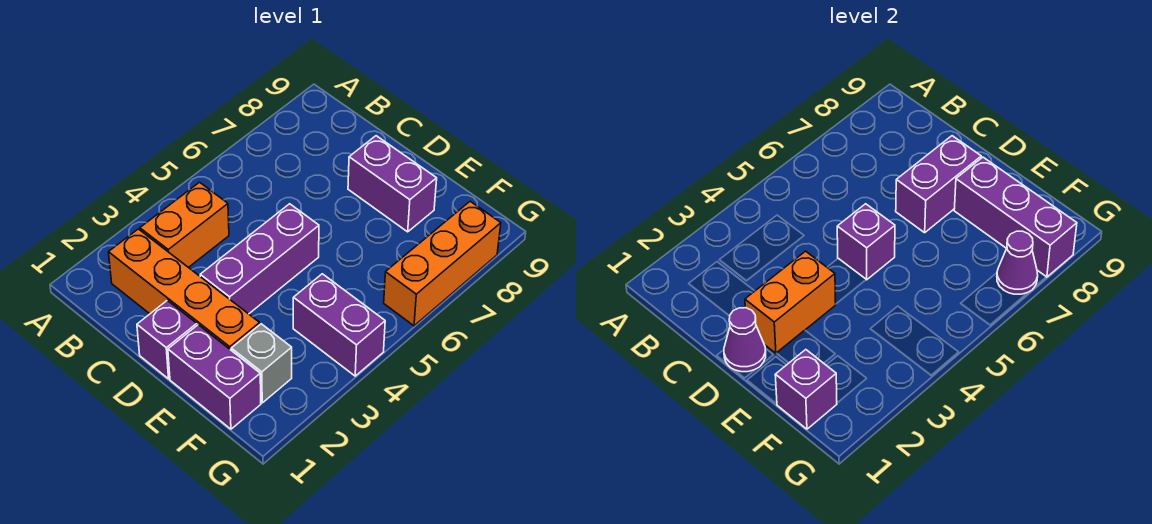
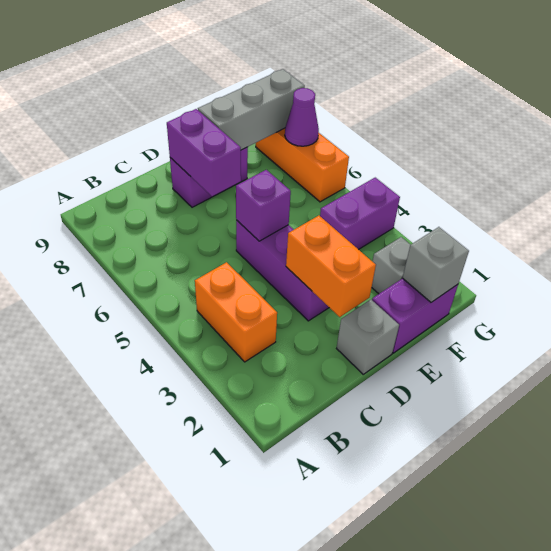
orange 1x4 brick [109,229,260,350] -> none
purple 1x1 brick [137,300,197,379] -> grey 1x1 brick [337,300,399,374]
purple 1x1 cone [724,308,766,372] -> none
purple 1x3 brick [954,157,1077,277] -> grey 1x3 brick [198,69,305,150]
purple 1x1 brick [775,350,837,429] -> grey 1x1 brick [403,227,469,302]

